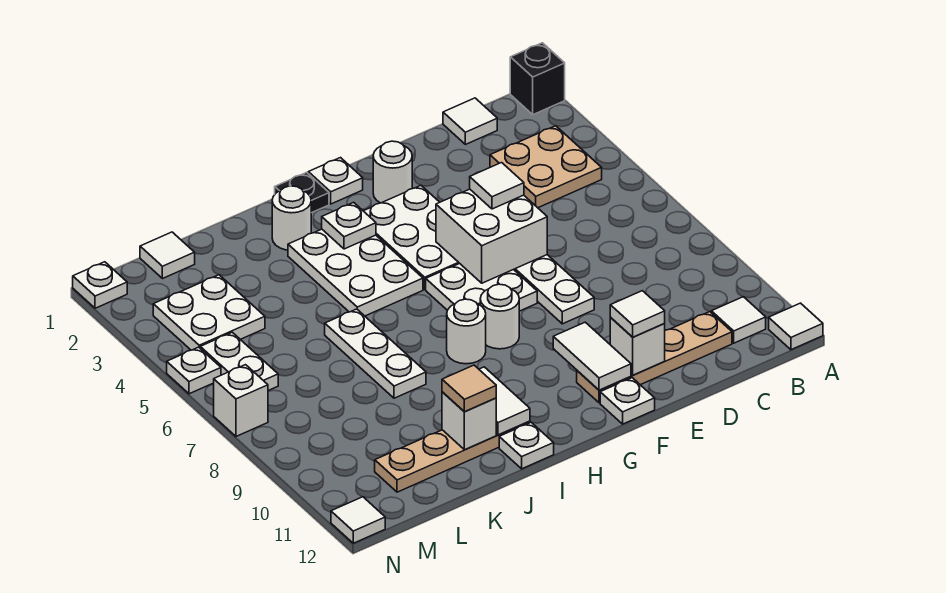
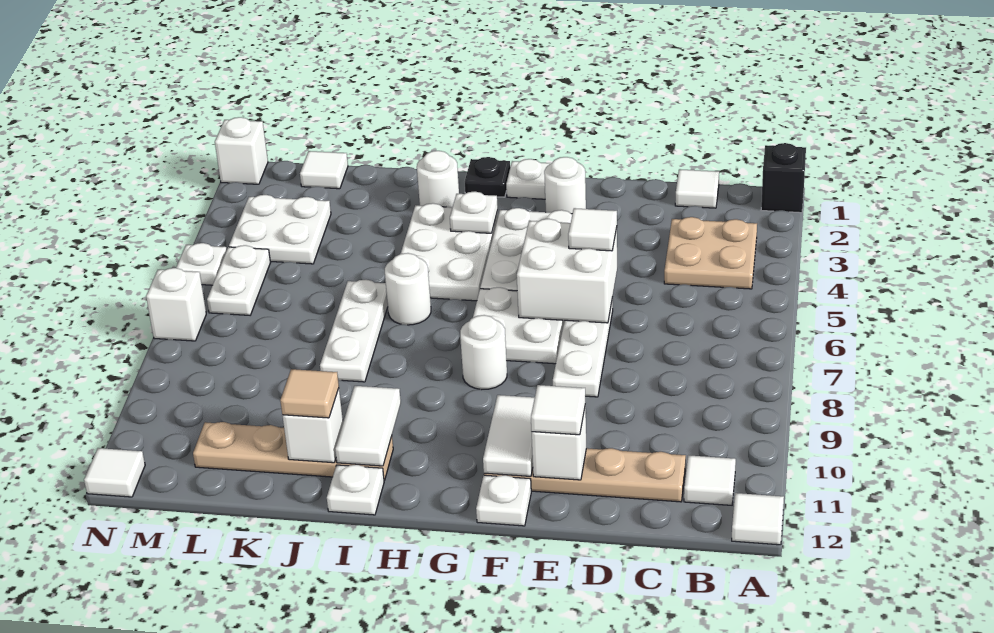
white 1x1 round brick [447,299,486,364] -> white 1x1 round brick moved to [385,253,431,325]
white 1x1 plate [73,262,127,308] -> white 1x1 brick [215,117,268,184]

